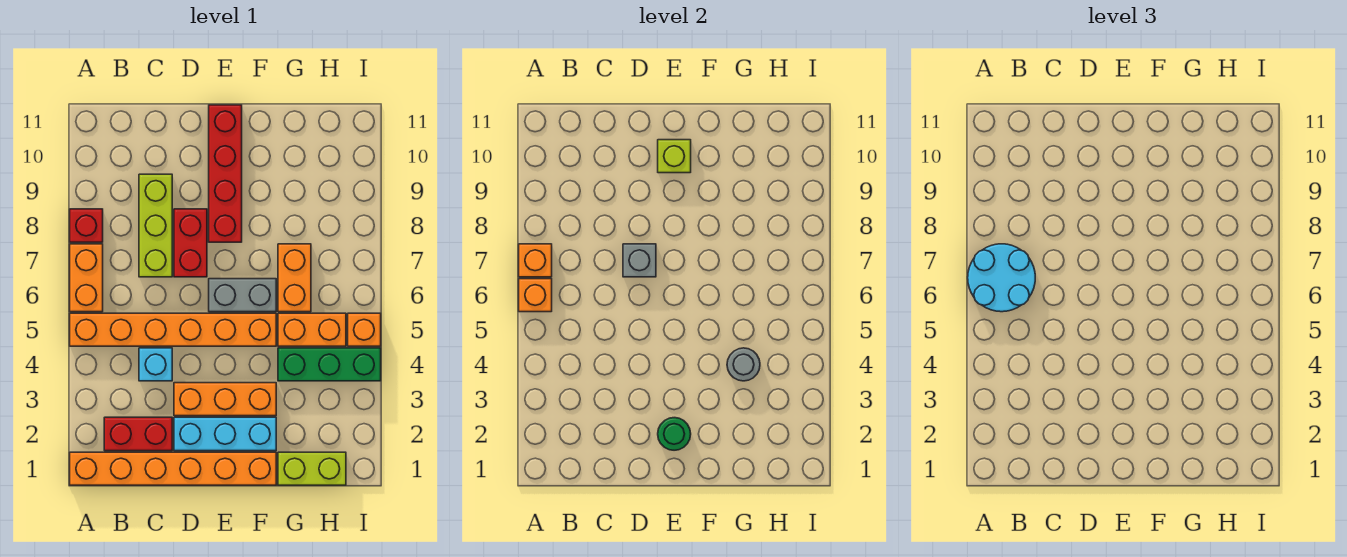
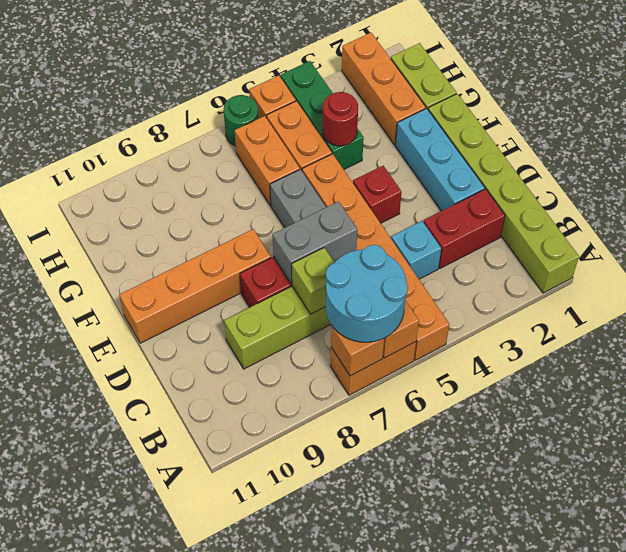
orange 1x6 brick [70,452,276,485] -> lime 1x6 brick [428,94,579,293]
red 1x1 brick [70,209,103,242] -> red 1x1 brick moved to [353,166,402,223]
red 1x2 brick [104,417,172,451] -> red 1x2 brick turned to [423,189,505,268]
orange 1x3 brick [174,383,276,416] -> orange 1x3 brick moved to [342,33,426,145]
grey 1x1 brick [623,244,656,277] -> grey 1x2 brick [272,202,357,284]
green 1x1 round brick [658,418,691,450] -> green 1x1 round brick moved to [224,95,258,146]
red 1x4 brick [209,105,242,242] -> orange 1x4 brick [119,229,271,343]
lime 1x1 brick [658,140,691,173] -> lime 1x1 brick moved to [292,248,334,314]
grey 1x1 round brick [727,348,760,381] -> red 1x1 round brick [322,92,358,146]
orange 1x2 brick [278,244,311,312] -> orange 1x2 brick turned to [235,116,300,205]

